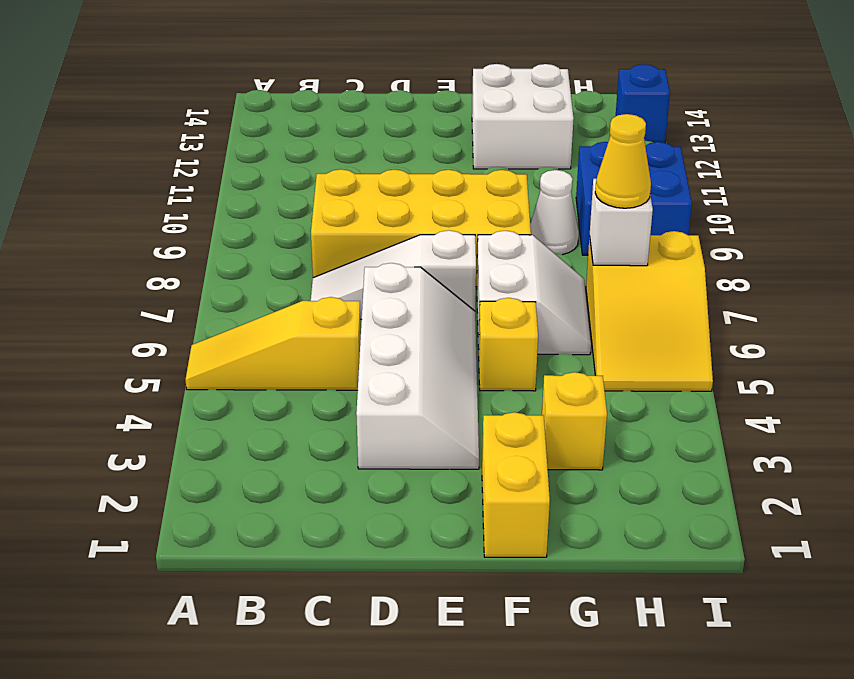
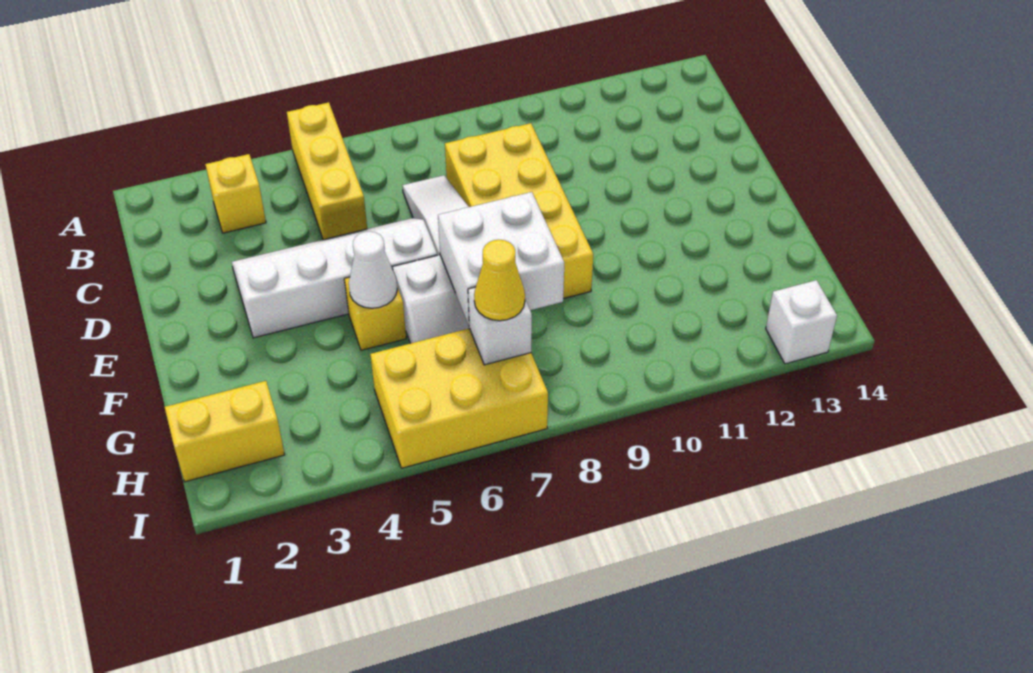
yellow 1x3 slope [186,297,361,390] -> yellow 1x3 brick [287,102,367,240]
white 2x4 slope [356,263,479,469] -> white 2x4 slope turned to [232,218,437,338]
yellow 1x2 brick [482,412,550,557] -> yellow 1x2 brick moved to [165,381,285,482]
white 2x2 brick [472,64,574,169] -> white 2x2 brick moved to [438,192,564,325]
yellow 1x1 brick [542,372,607,470] -> yellow 1x1 brick moved to [205,154,266,233]
white 1x1 cone [530,170,579,255] -> white 1x1 cone moved to [349,231,397,308]
yellow 2x3 slope [586,231,713,391] -> yellow 2x3 brick [370,328,548,468]
blue 2x2 brick [576,142,692,255] -> none
blue 1x1 brick [616,64,670,143] -> white 1x1 brick [766,280,837,364]

